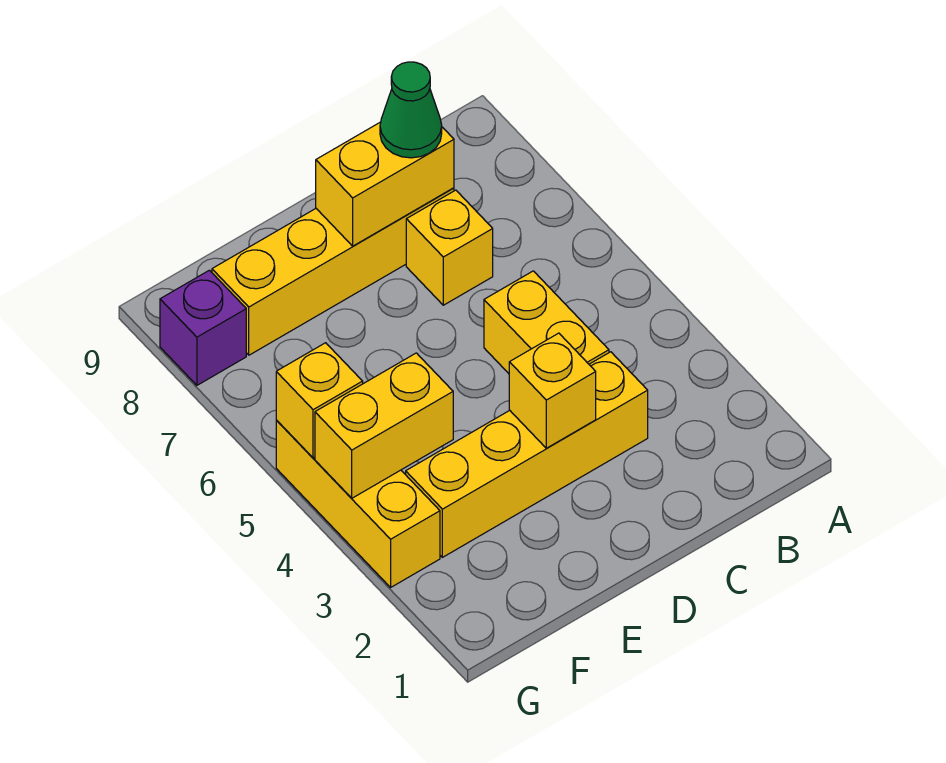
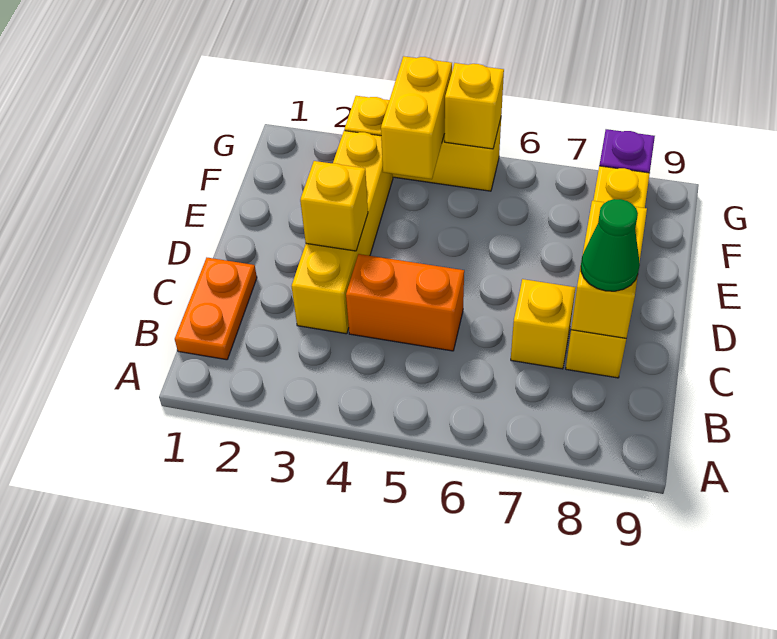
none -> orange 1x2 plate [175,258,257,360]
yellow 1x2 brick [484,271,609,373] -> orange 1x2 brick [346,254,464,351]

